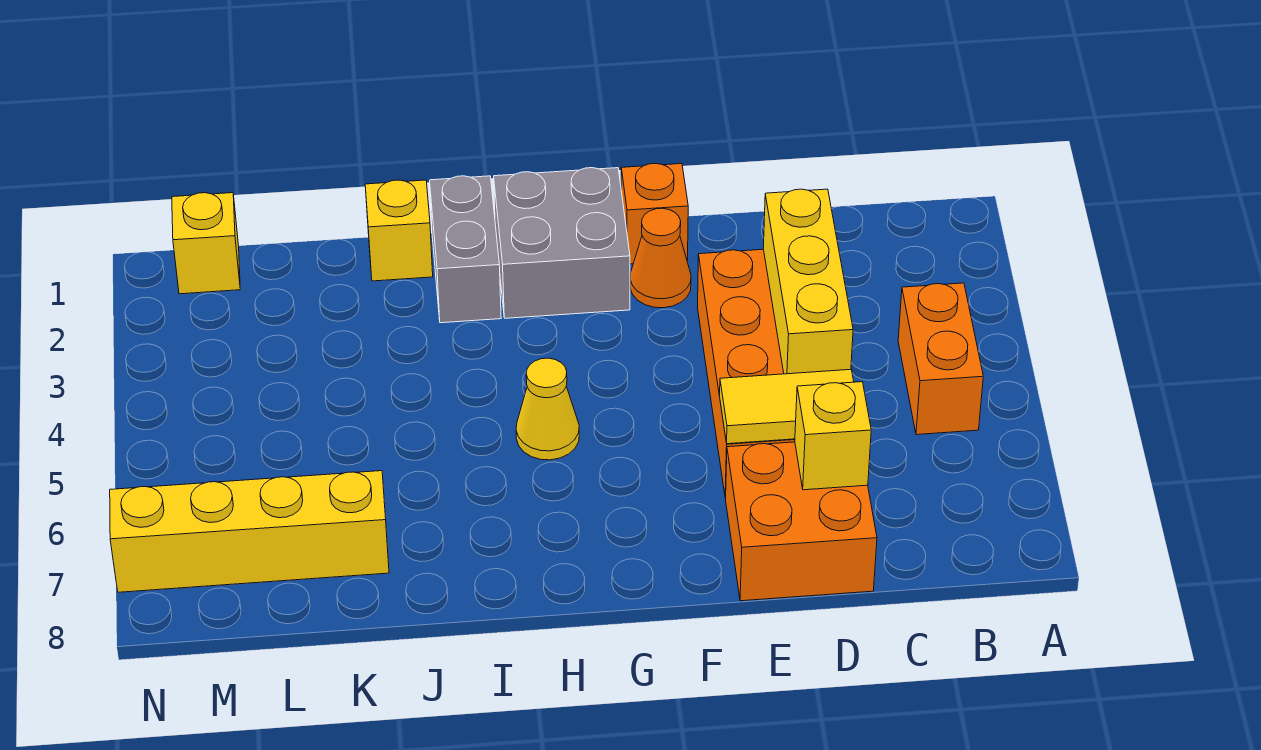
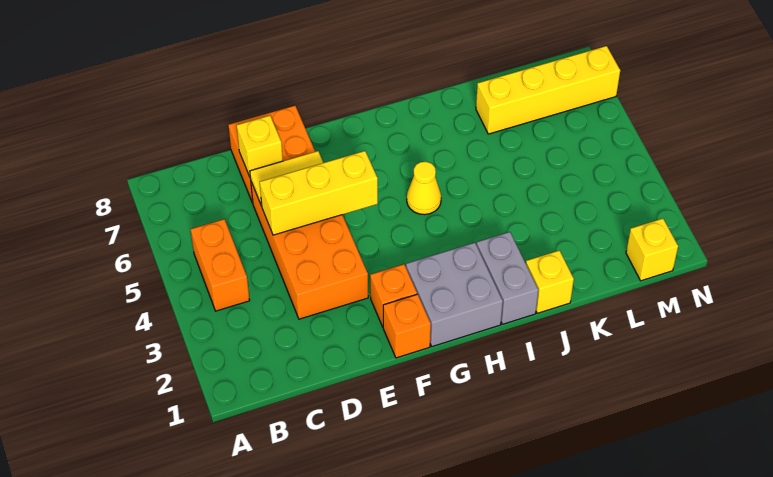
yellow 1x3 brick [763,189,853,374] -> yellow 1x3 brick turned to [260,151,378,235]
orange 1x1 cone [630,208,691,308] -> orange 1x1 brick [370,264,417,327]

